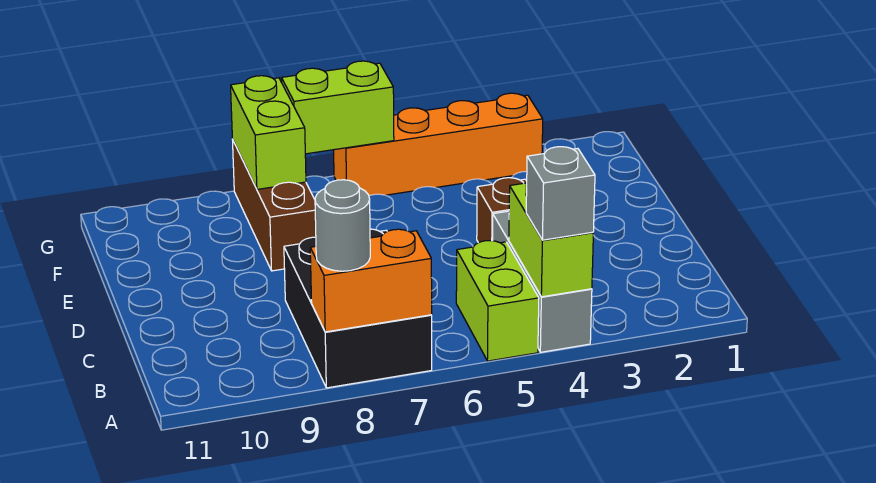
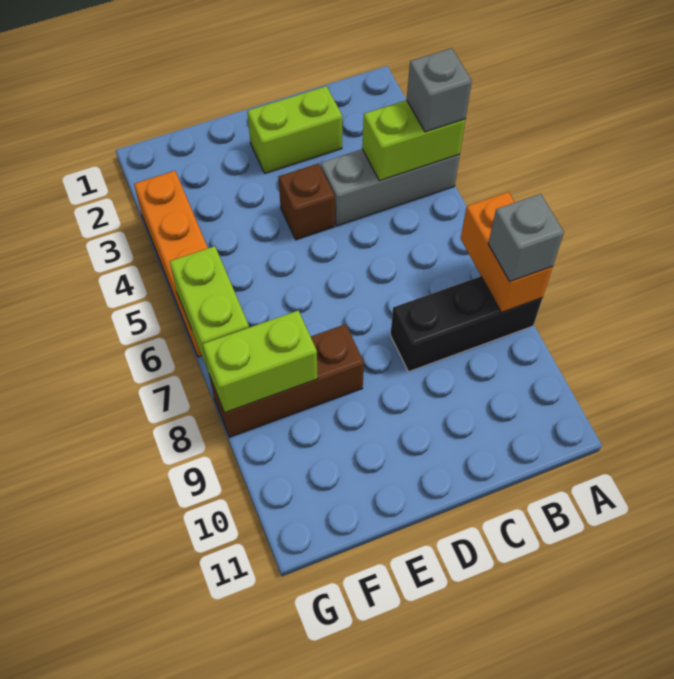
lime 1x2 brick [456,241,539,361] -> lime 1x2 brick moved to [247,86,342,173]
black 2x3 brick [284,229,432,388] -> black 1x3 brick [390,276,542,372]
grey 1x1 round brick [315,180,370,271] -> grey 1x1 brick [488,194,564,282]

